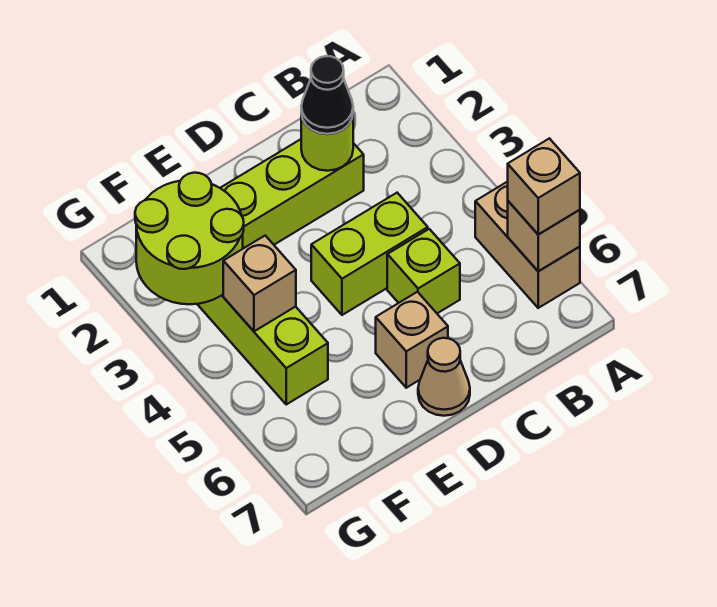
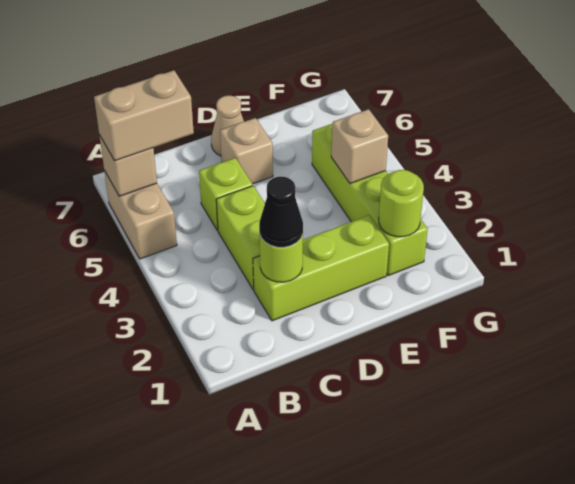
tan 1x1 brick [508,138,580,234] -> tan 1x2 brick [94,70,194,161]
lime 1x2 brick [311,193,428,315] -> lime 1x2 brick turned to [216,186,265,290]
lime 2x2 round brick [135,173,244,304] -> lime 1x1 round brick [379,170,424,237]

